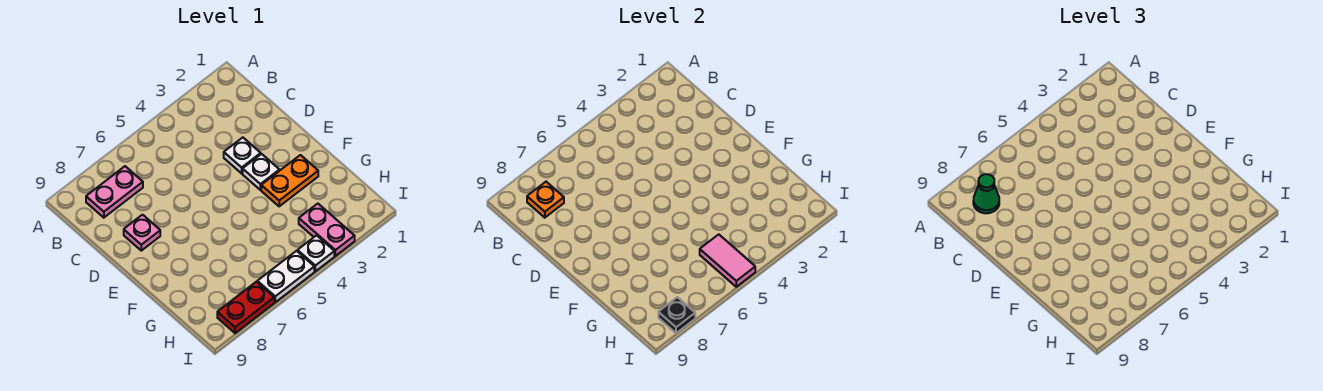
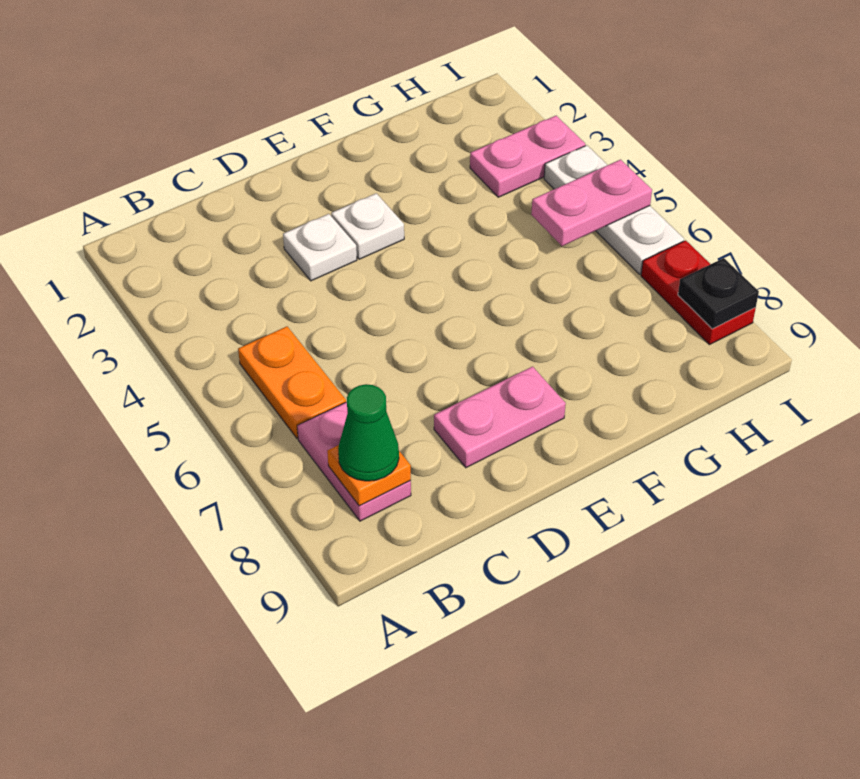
pink 1x1 plate [124,215,160,251] -> pink 1x2 plate [434,367,566,468]
orange 1x2 plate [261,155,318,206] -> orange 1x2 plate moved to [238,326,346,439]
pink 1x2 tile [700,234,755,287] -> pink 1x2 plate [531,160,652,246]

